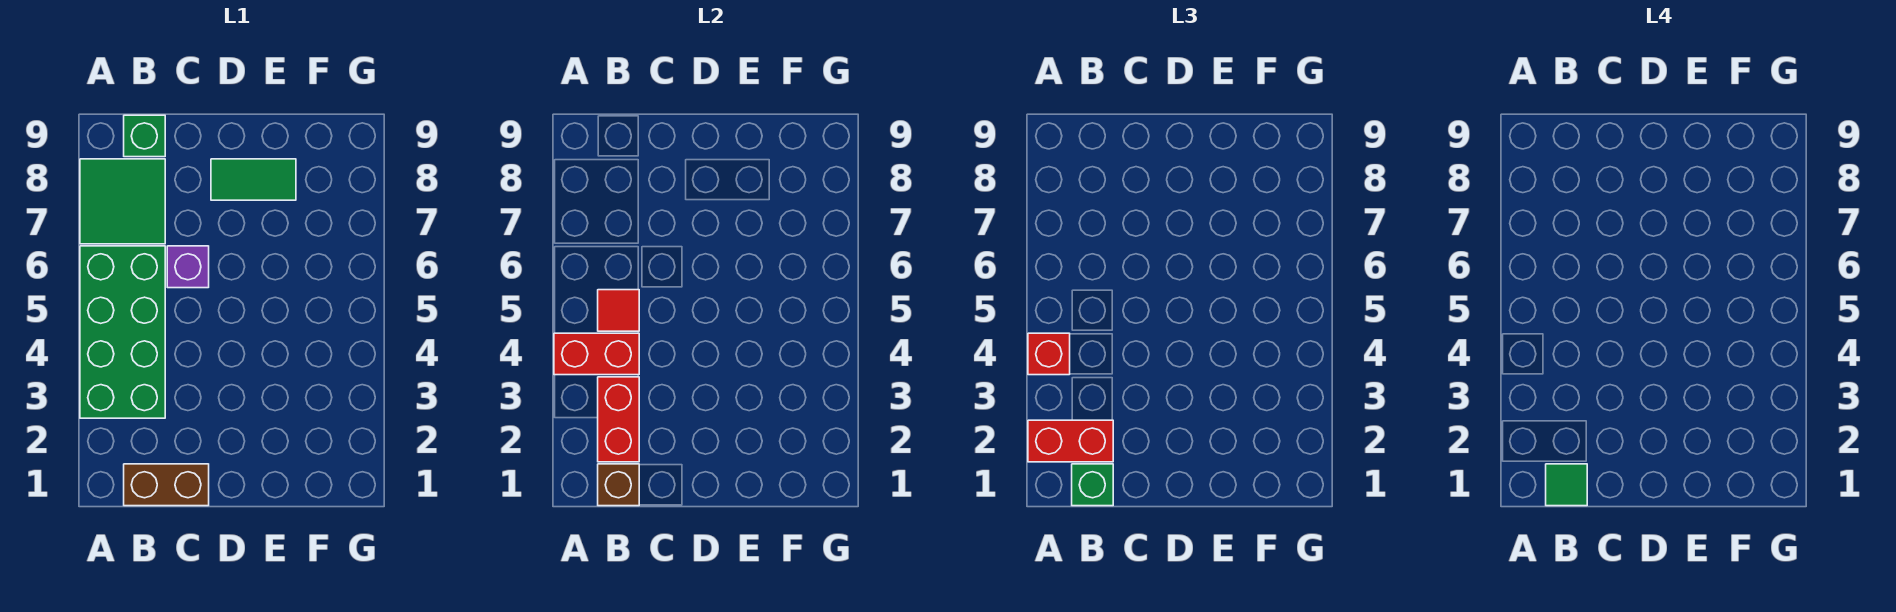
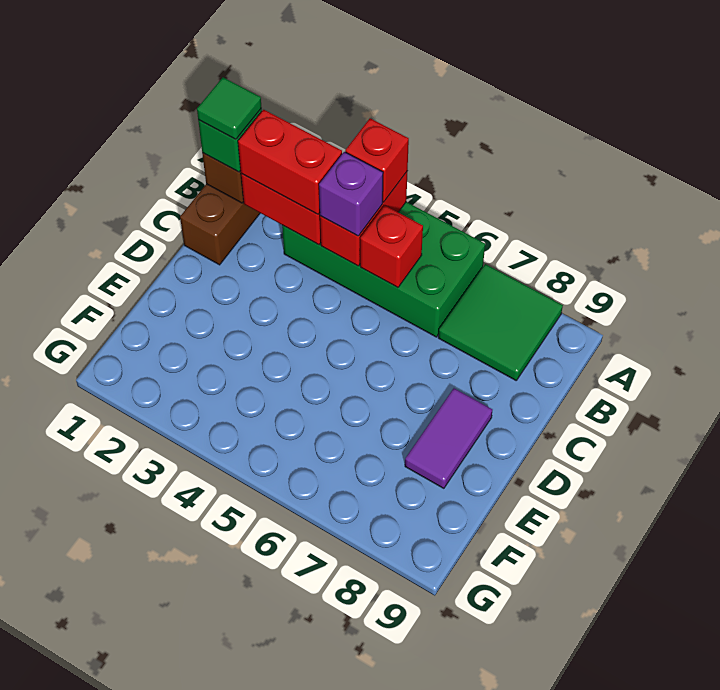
red 1x2 brick [1028,420,1113,462] -> red 1x2 brick turned to [238,110,342,214]
red 1x1 tile [598,290,639,331] -> red 1x1 brick [360,205,423,288]
green 1x1 brick [124,115,165,157] -> none
purple 1x1 brick [167,246,209,288] -> purple 1x1 brick moved to [319,152,383,236]
green 1x2 tile [211,159,296,200] -> purple 1x2 tile [405,388,492,488]

